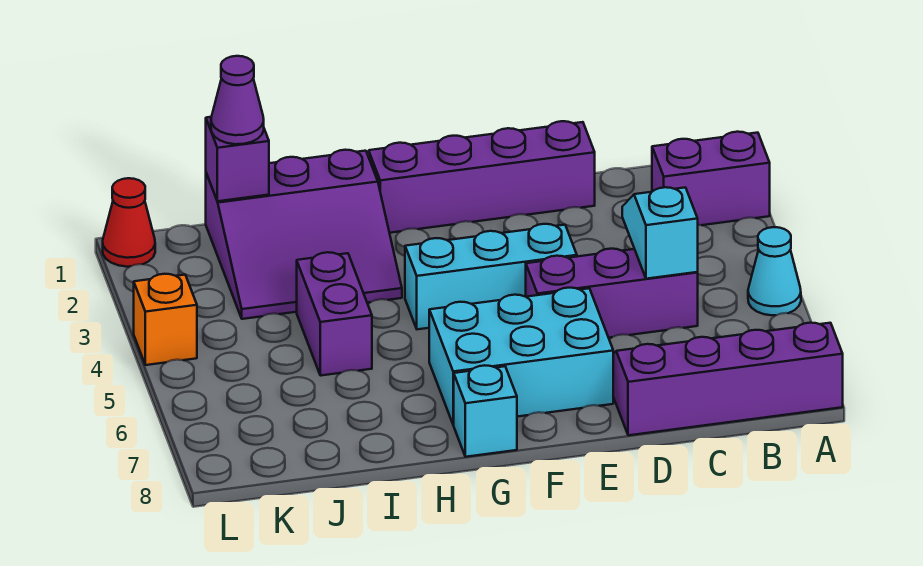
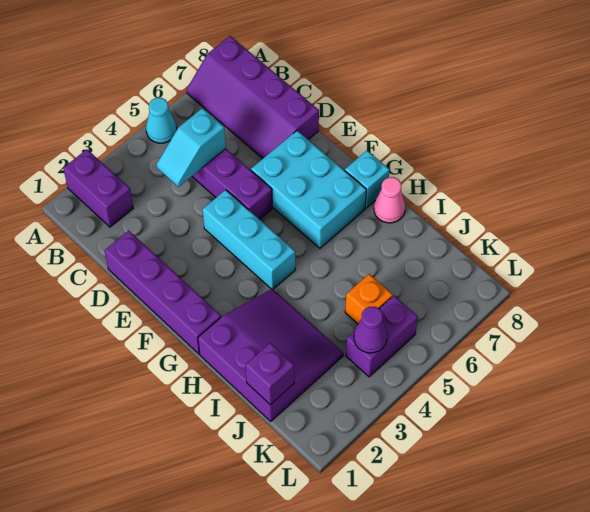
none -> pink 1x1 cone [374,177,405,223]
purple 1x2 brick [297,252,372,376] -> purple 1x2 brick moved to [346,296,418,377]
purple 1x1 cone [211,56,264,144] -> purple 1x1 cone moved to [354,307,387,353]
red 1x1 cone [103,178,155,267] -> none
orange 1x1 brick [134,274,197,365] -> orange 1x1 brick moved to [345,274,393,324]

